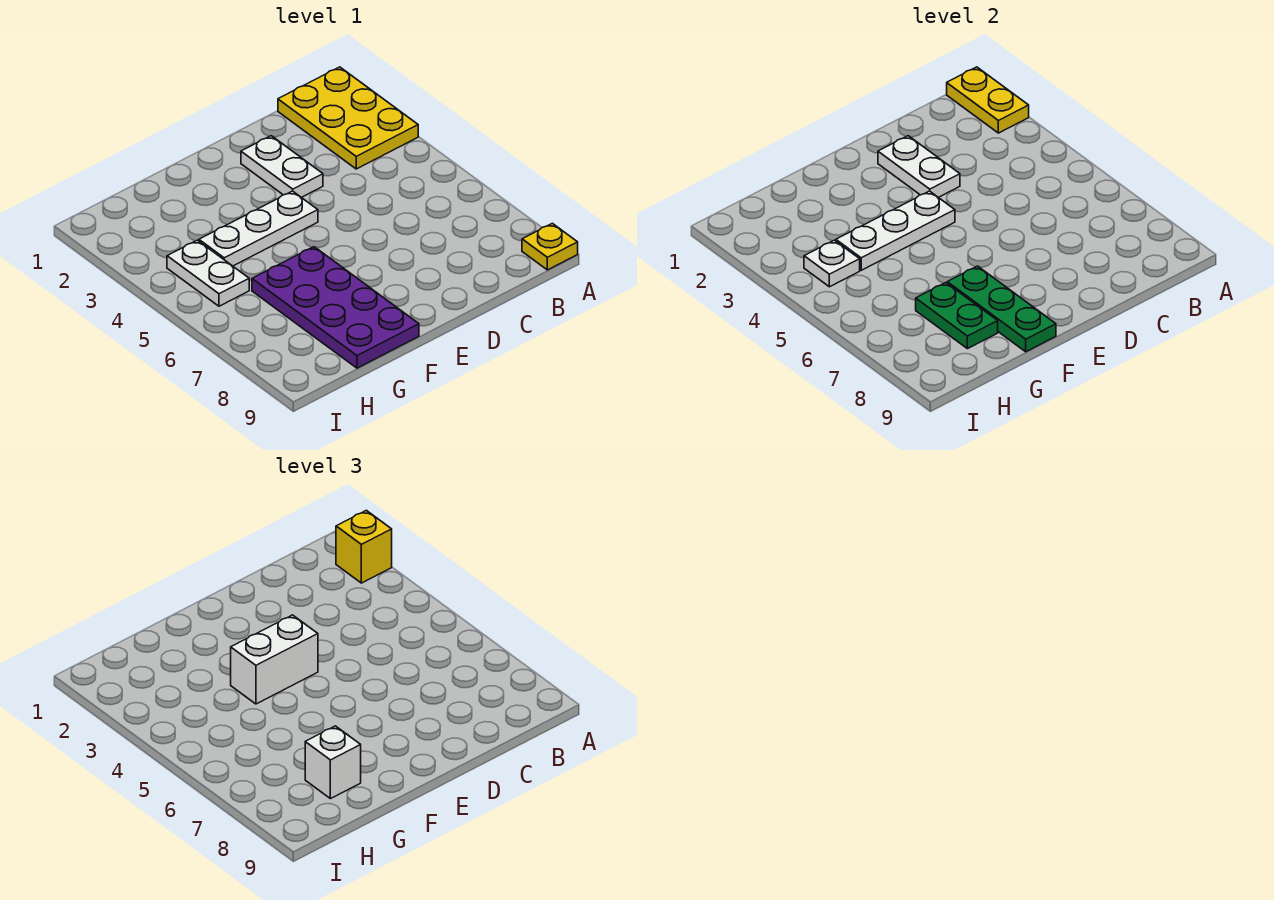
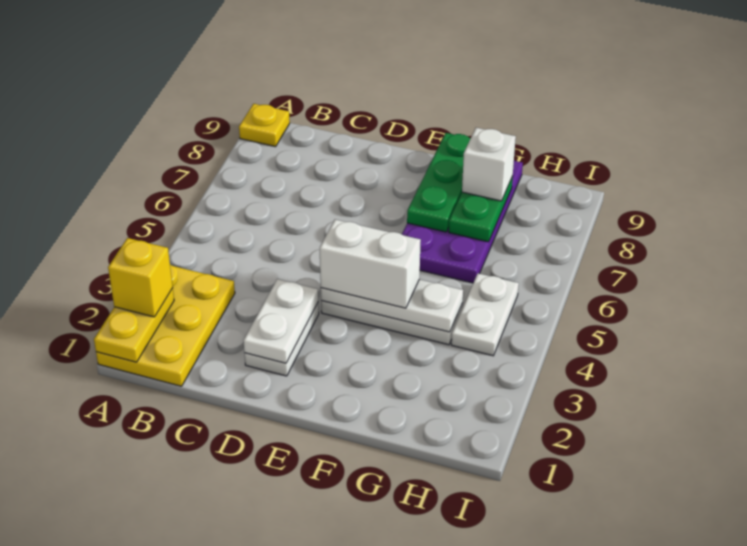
white 1x1 plate [804,240,860,287] -> none

